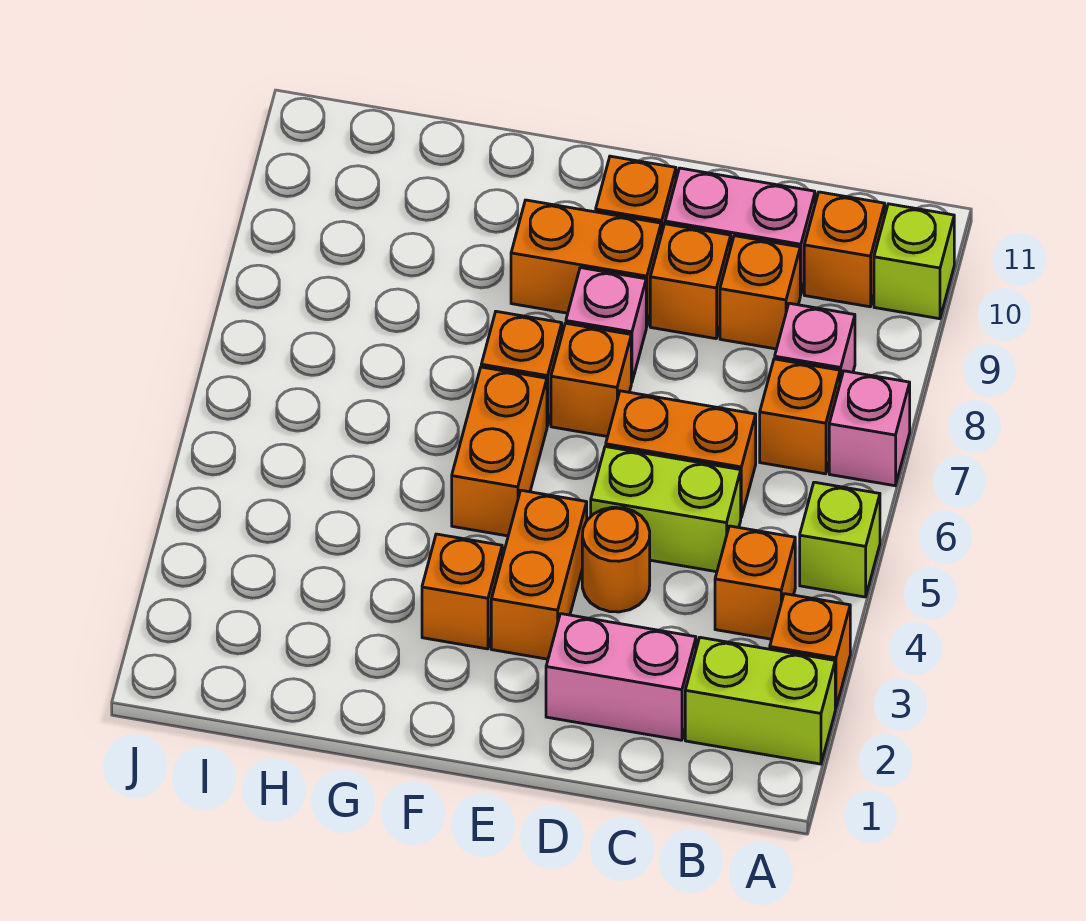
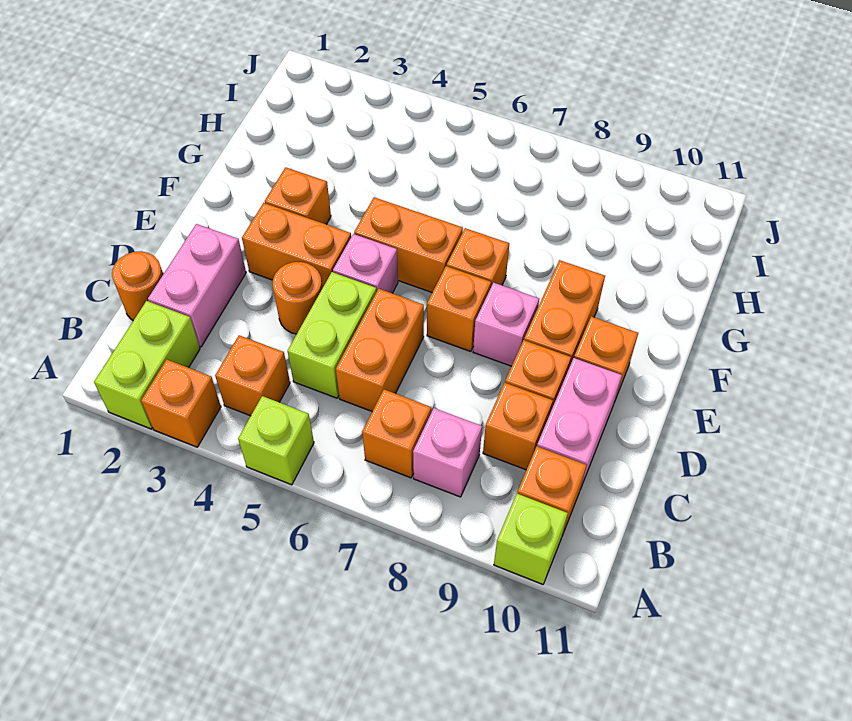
pink 1x1 brick [829,371,910,486] -> pink 1x1 brick moved to [333,234,398,293]
none -> orange 1x1 round brick [112,251,163,321]

